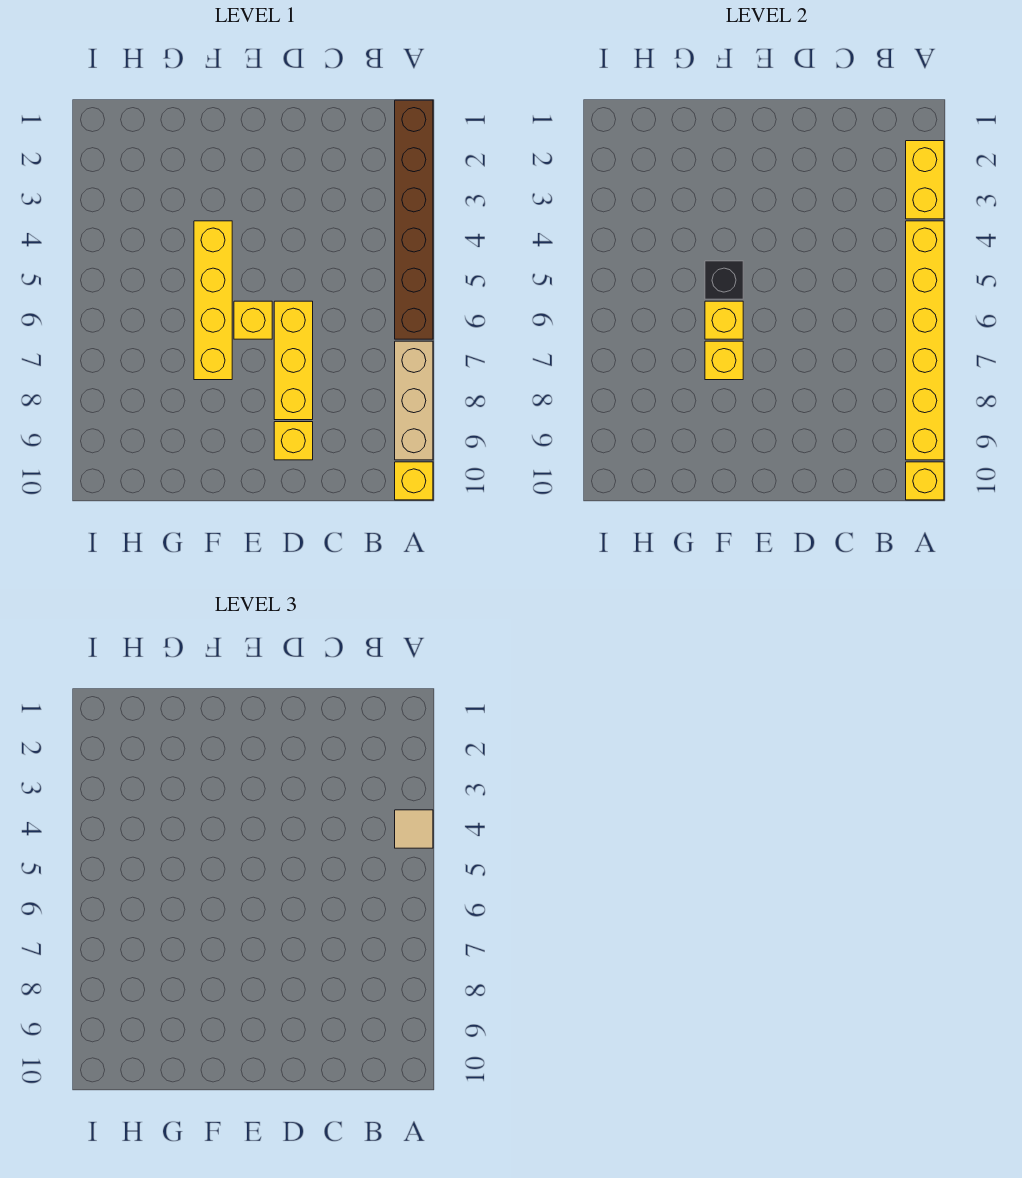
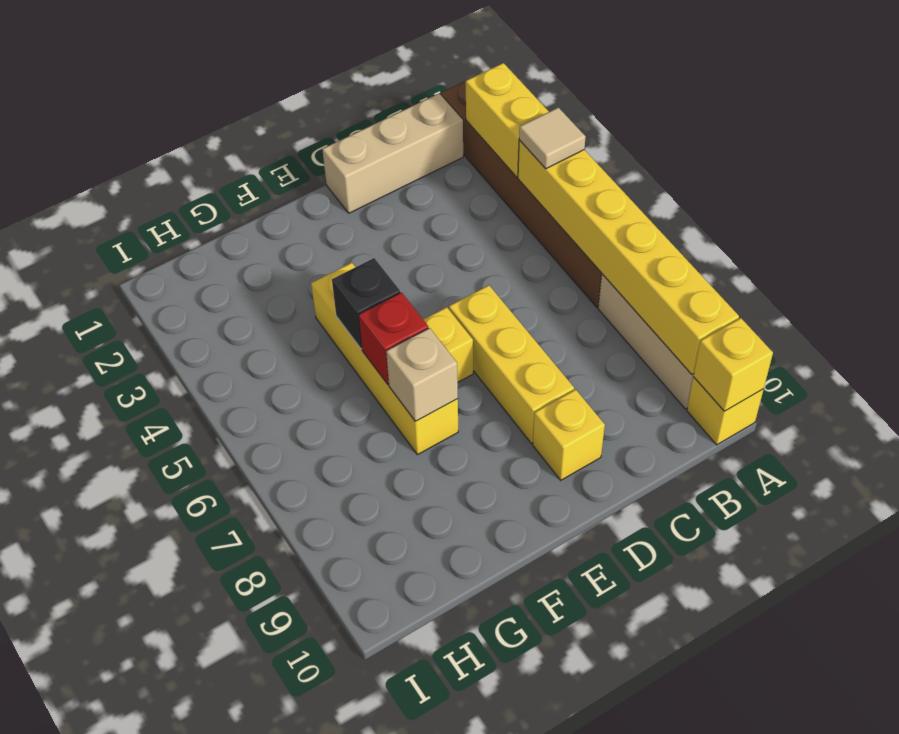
none -> tan 1x3 brick [322,94,463,213]
yellow 1x1 brick [705,301,743,339] -> red 1x1 brick [359,292,428,384]
yellow 1x1 brick [705,341,743,380] -> tan 1x1 brick [386,328,458,421]

